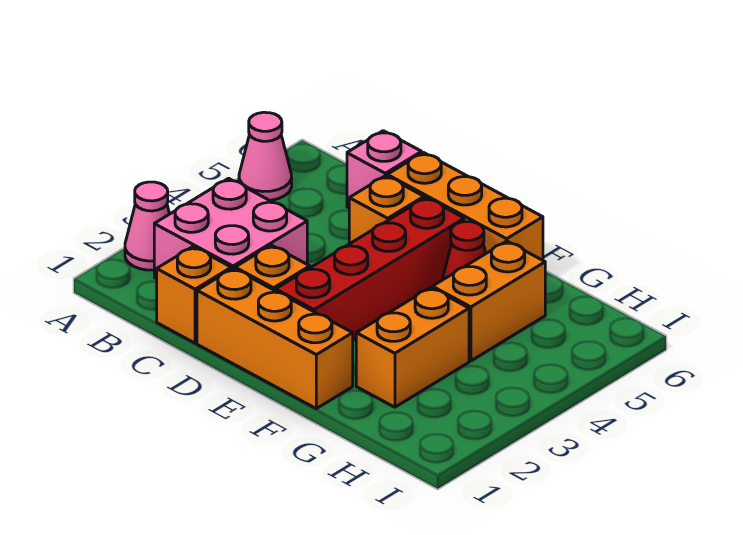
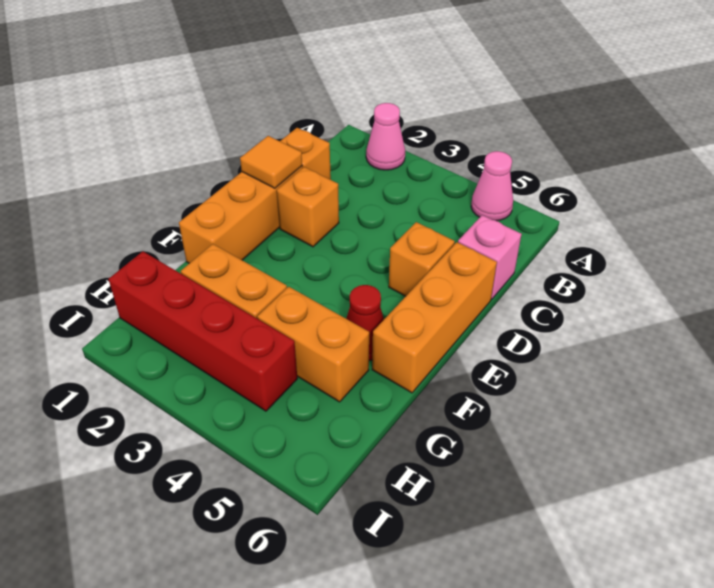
pink 2x2 brick [154,178,307,279] -> none
none -> orange 1x1 tile [240,136,302,188]
red 1x4 brick [276,198,464,340] -> red 1x4 brick moved to [108,251,297,411]

